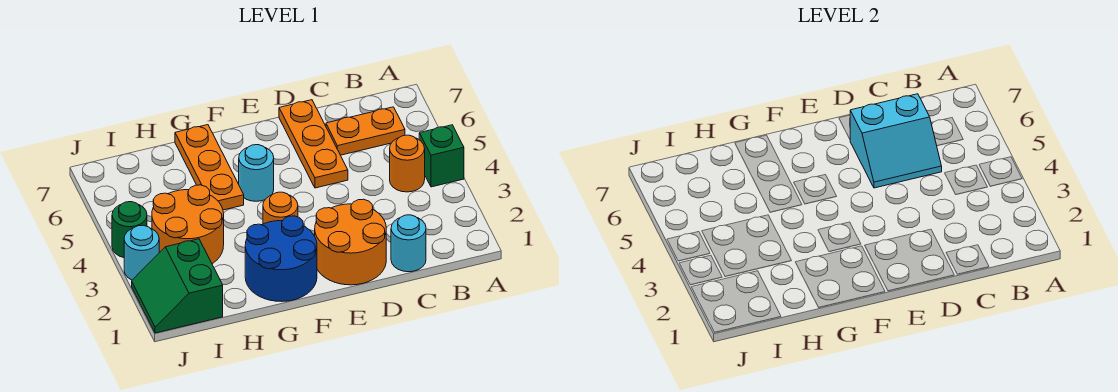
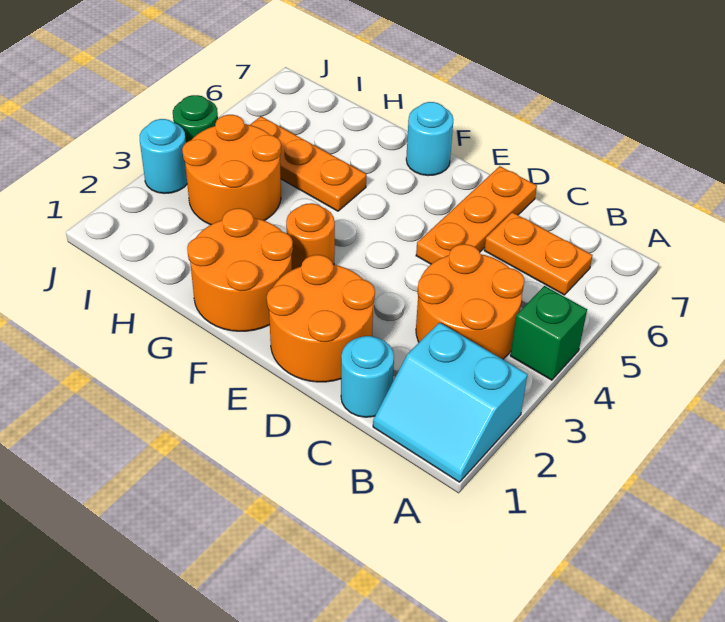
orange 1x1 round brick [390,135,425,192] -> orange 2x2 round brick [416,244,524,359]
cyan 2x2 slope [850,94,942,188] -> cyan 2x2 slope moved to [373,322,527,482]
blue 2x2 round brick [245,216,317,302] -> orange 2x2 round brick [187,208,293,331]
cyan 1x1 round brick [239,145,274,201] -> cyan 1x1 round brick moved to [406,102,453,176]
orange 1x3 plate [175,125,244,210] -> orange 1x3 plate turned to [250,116,366,211]
green 2x2 slope [132,239,223,333] -> none

